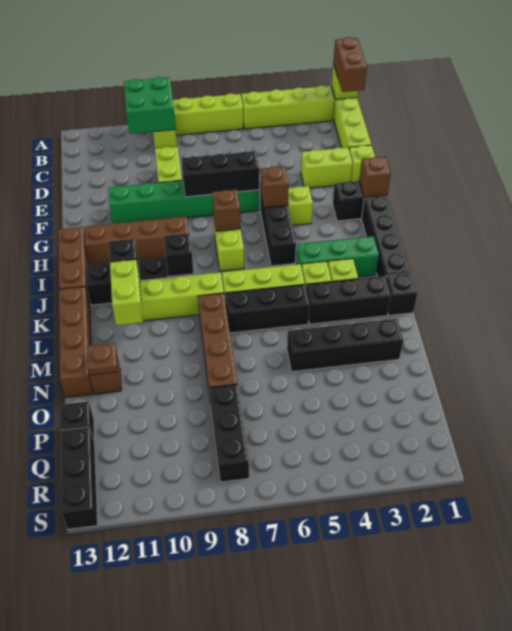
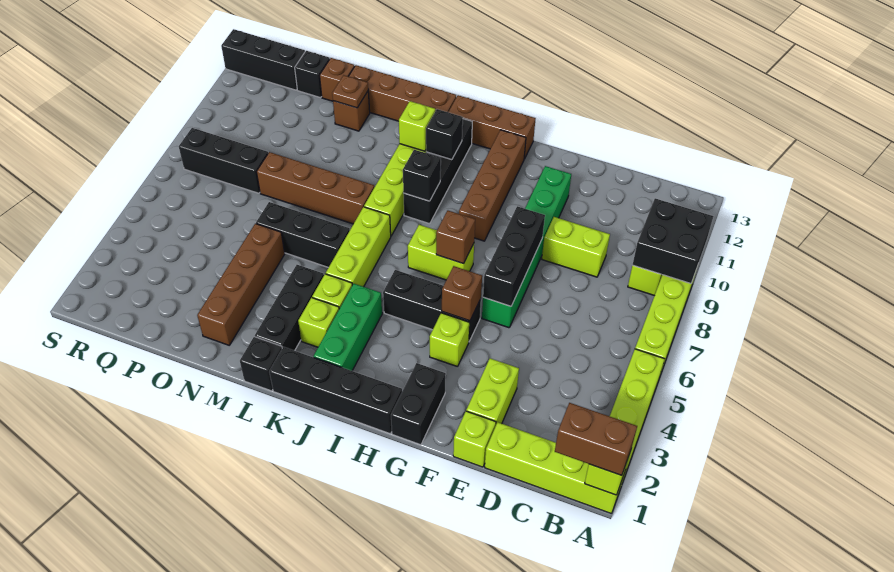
green 2x2 brick [124,77,176,134] -> black 2x2 brick [633,198,714,283]
brown 1x1 brick [359,157,391,198] -> brown 1x1 brick moved to [320,58,355,101]
lime 1x2 brick [110,259,143,325] -> lime 1x1 brick [399,101,435,151]
black 1x3 brick [225,285,309,333] -> black 1x3 brick turned to [256,202,350,267]
black 1x4 brick [287,319,403,372] -> brown 1x4 brick [197,224,285,345]

